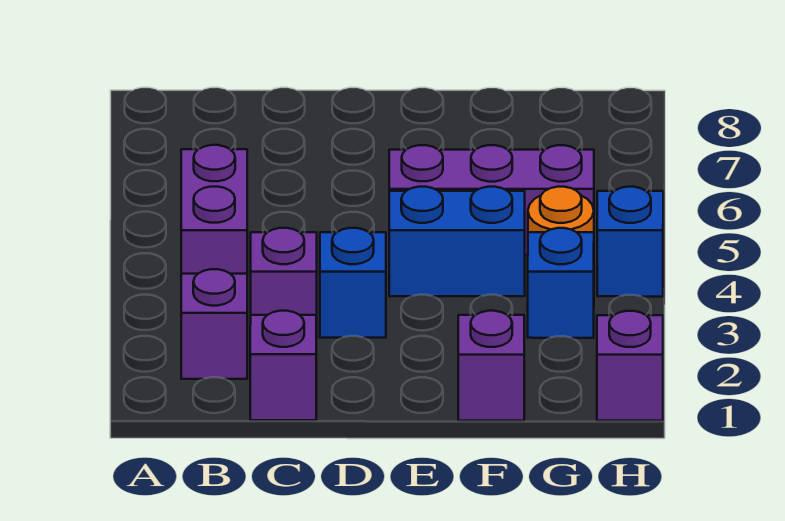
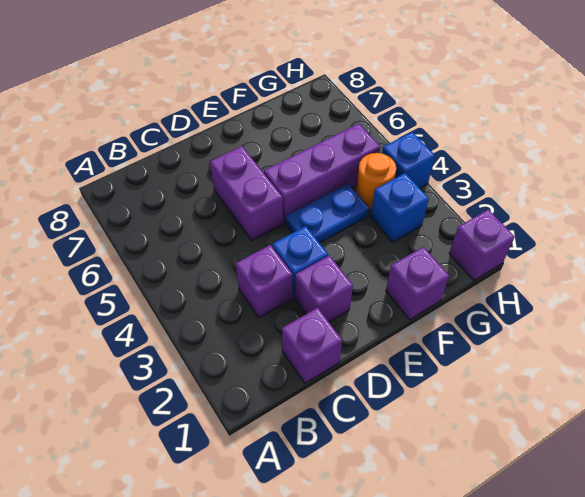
purple 1x1 brick [181,269,247,379] -> purple 1x1 brick moved to [295,256,353,322]
purple 1x2 brick [181,145,247,274] -> purple 1x2 brick moved to [210,146,283,240]
blue 1x2 brick [389,187,525,296] -> blue 1x2 plate [285,183,369,243]

